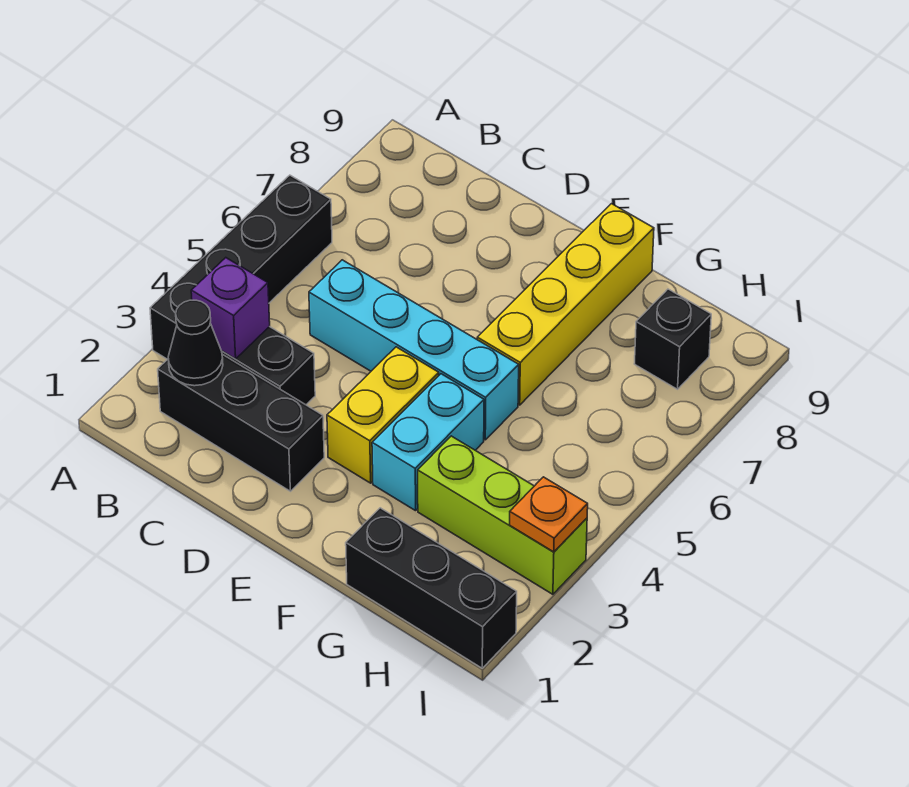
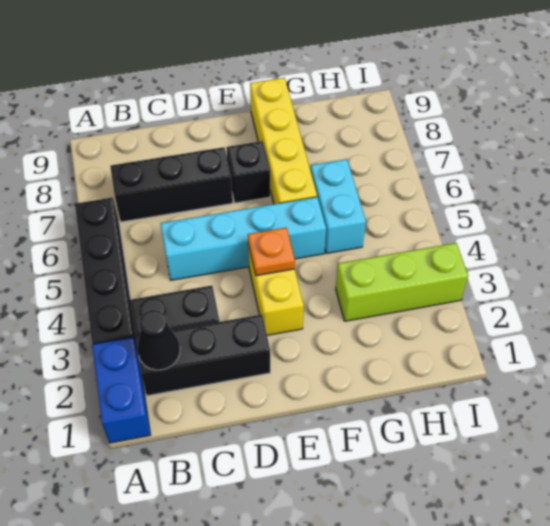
none -> blue 1x2 brick [92,337,150,443]
purple 1x1 brick [191,258,270,359] -> none
cyan 1x2 brick [372,374,484,511] -> cyan 1x2 brick moved to [311,159,366,253]
black 1x3 brick [346,508,517,668] -> black 1x3 brick moved to [110,147,233,222]
black 1x1 brick [634,289,711,389] -> black 1x1 brick moved to [226,141,270,203]
orange 1x1 plate [510,477,588,552] -> orange 1x1 plate moved to [248,227,295,276]

